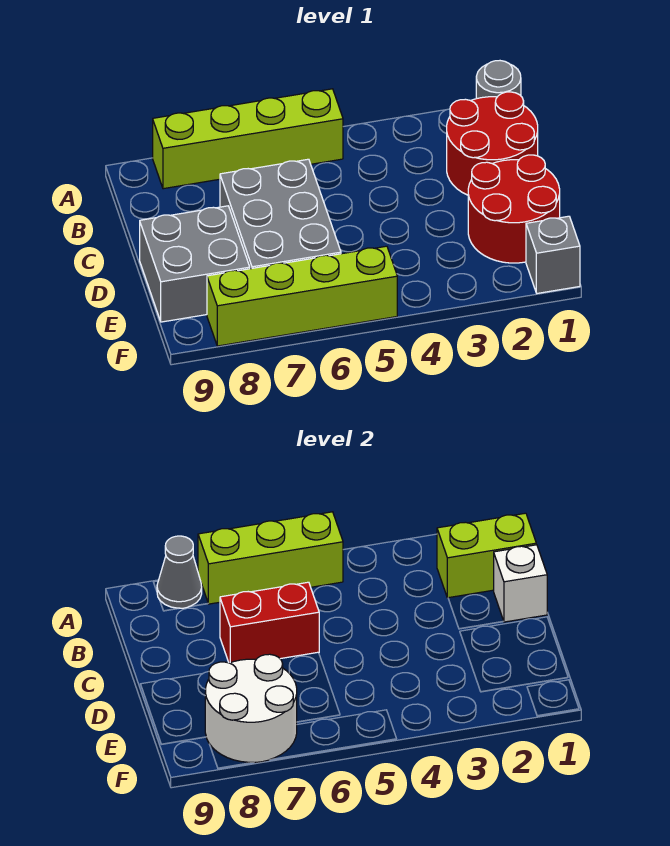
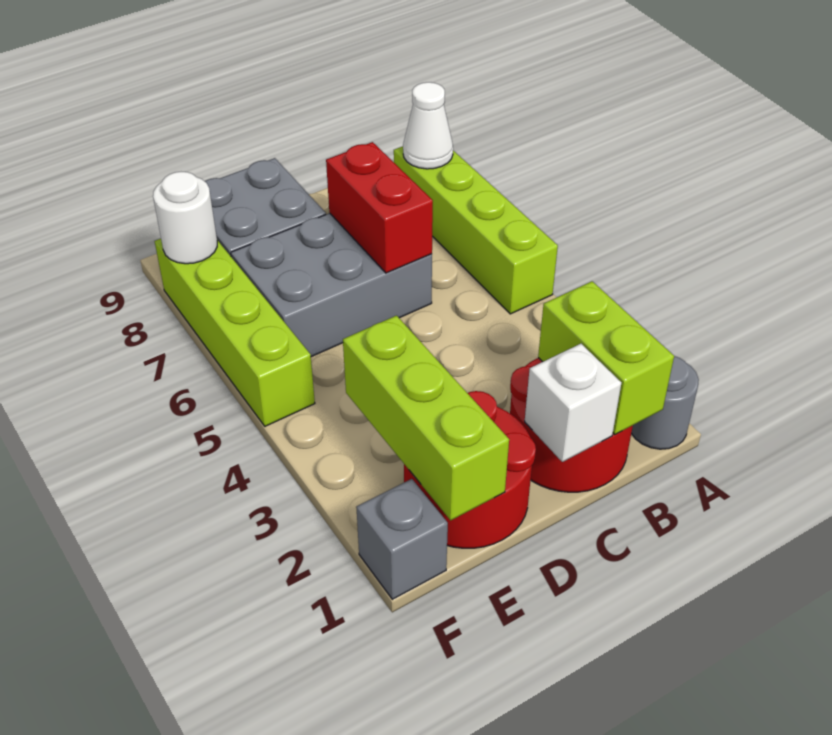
lime 1x3 brick [198,512,343,604] -> lime 1x3 brick moved to [343,316,509,520]
grey 1x1 cone [157,536,202,608] -> white 1x1 cone [403,82,453,169]
white 2x2 round brick [205,654,297,763] -> white 1x1 round brick [153,172,217,264]

